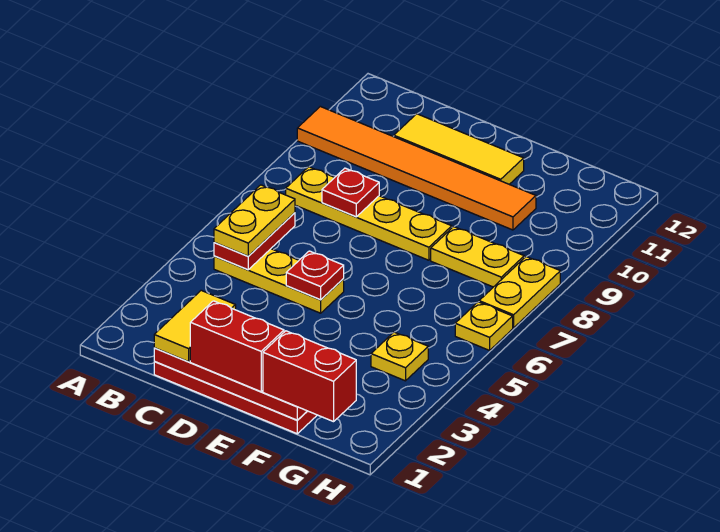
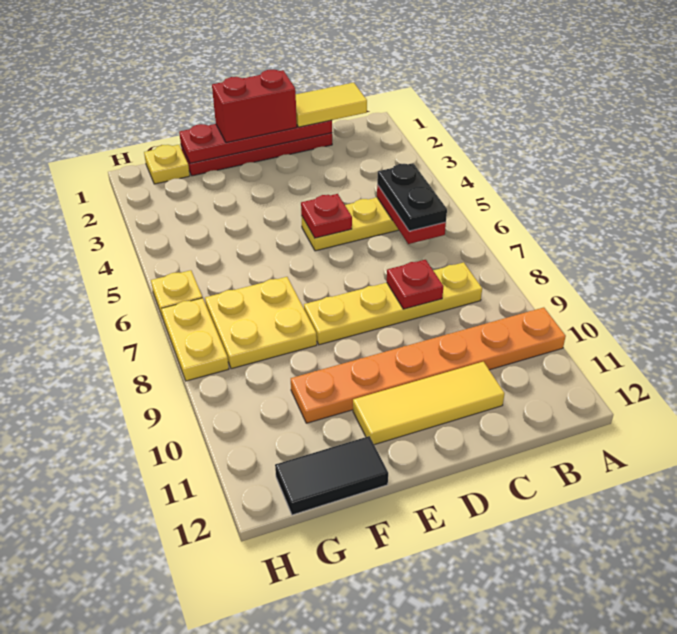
orange 1x6 tile [297,106,536,230] -> orange 1x6 plate [291,307,566,423]
yellow 1x2 plate [214,185,295,256] -> black 1x2 plate [377,163,447,231]
yellow 1x2 tile [154,290,236,362] -> yellow 1x2 tile turned to [296,83,367,127]
red 1x2 brick [263,331,356,422] -> none
yellow 1x2 plate [431,227,524,287] -> yellow 2x2 plate [205,277,317,369]
none -> black 1x2 tile [275,436,388,515]
yellow 1x1 plate [371,332,428,381] -> yellow 1x1 plate moved to [144,145,190,184]

